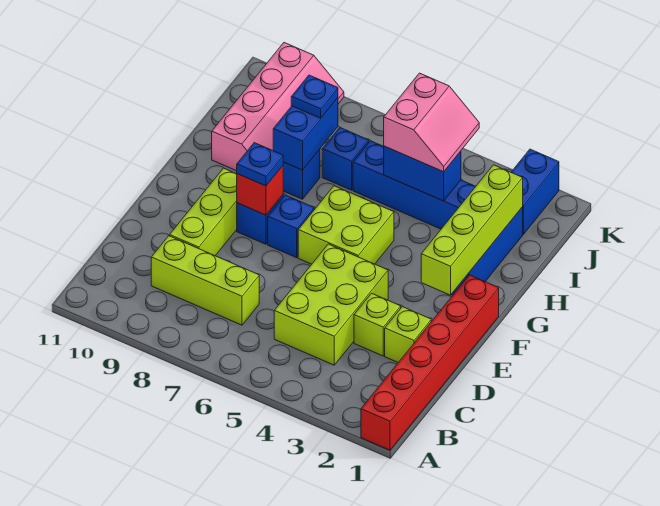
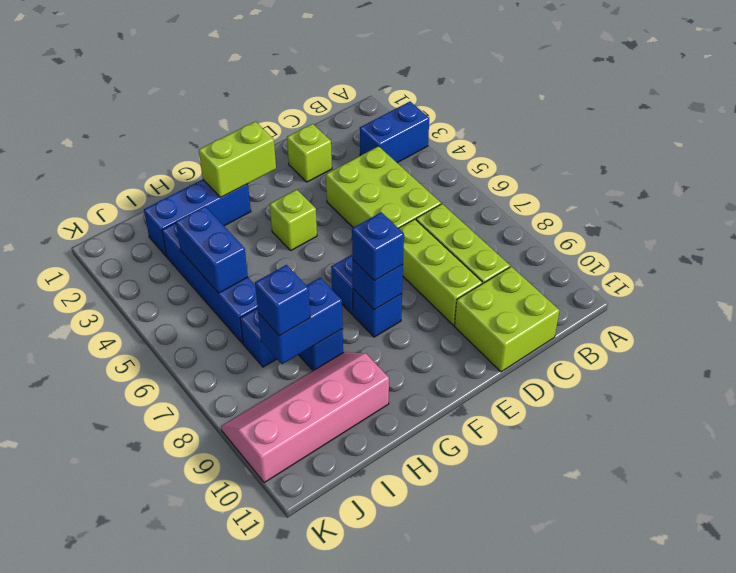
red 1x6 brick [361,275,499,450] -> none
lime 2x3 brick [274,244,388,365] -> lime 2x3 brick turned to [326,146,441,228]
lime 1x1 brick [354,293,401,356] -> lime 1x1 brick moved to [270,190,317,250]
lime 1x3 brick [170,168,237,256] -> lime 1x3 brick turned to [399,219,482,325]
lime 1x4 brick [421,165,523,295] -> lime 1x2 brick [199,122,276,198]
lime 2x2 brick [298,186,394,264] -> lime 2x2 brick moved to [455,267,560,372]
red 1x1 brick [237,166,283,215] -> blue 1x1 brick [352,260,403,310]
blue 1x1 plate [237,143,283,186] -> blue 1x1 brick [352,212,404,281]
pink 2x2 slope [384,73,479,172] -> none
blue 1x1 plate [291,75,338,118] -> blue 1x1 brick [255,265,310,336]
blue 1x2 brick [511,149,559,234] -> blue 1x2 brick moved to [360,102,429,163]

